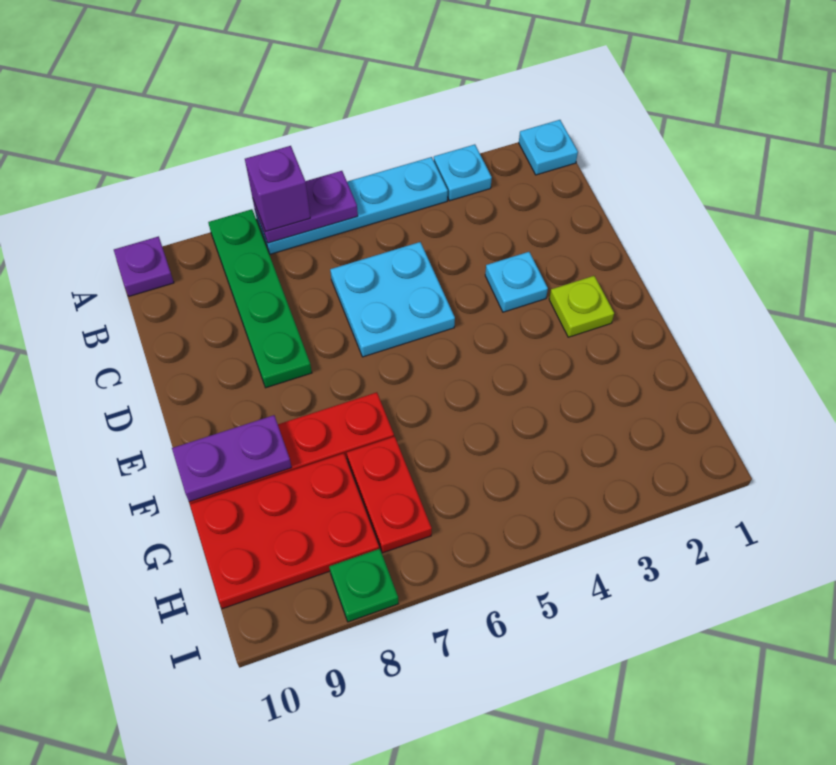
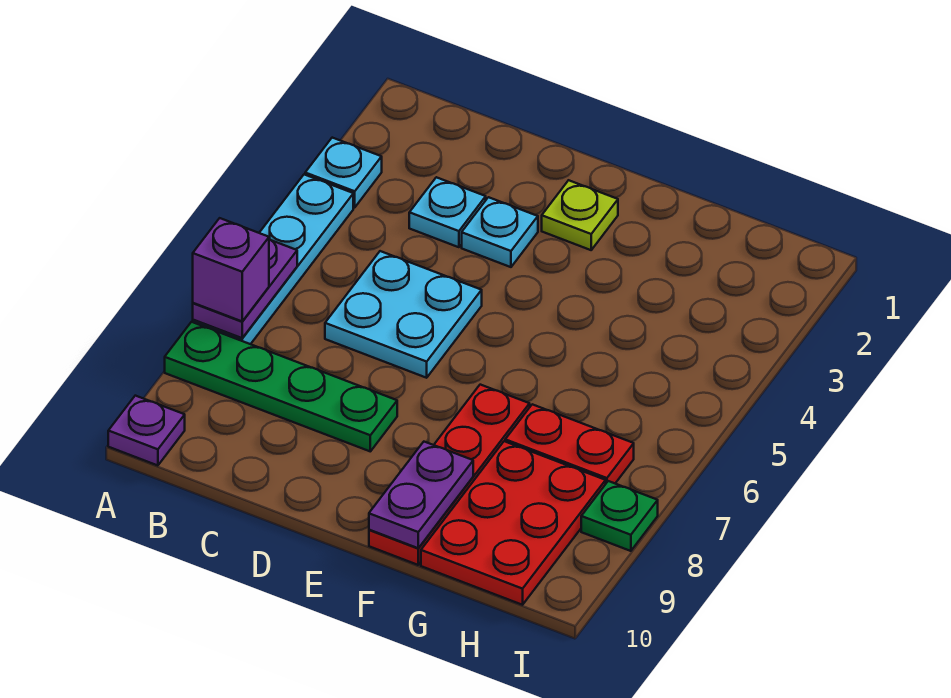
cyan 1x1 plate [519,120,578,175] -> cyan 1x1 plate moved to [409,177,486,247]

